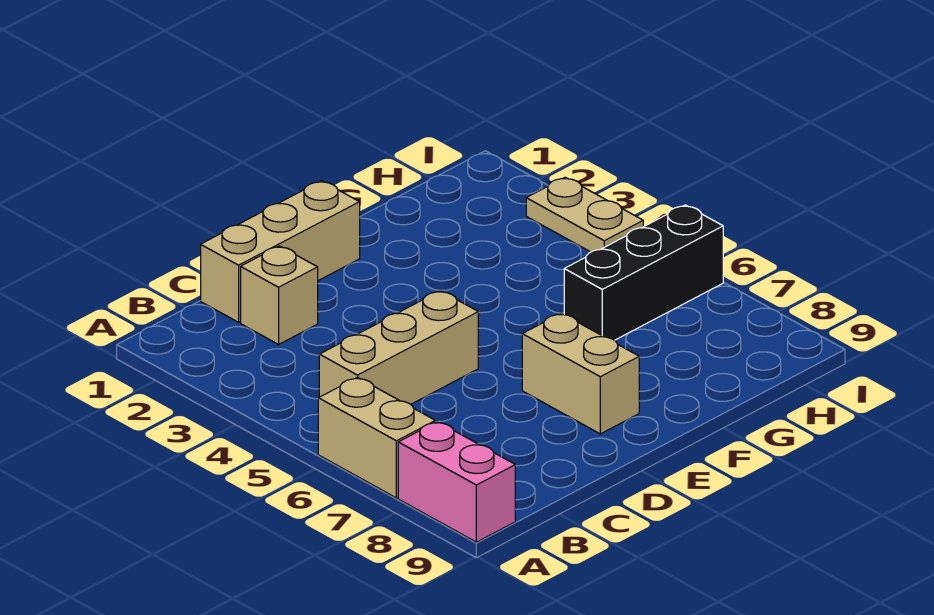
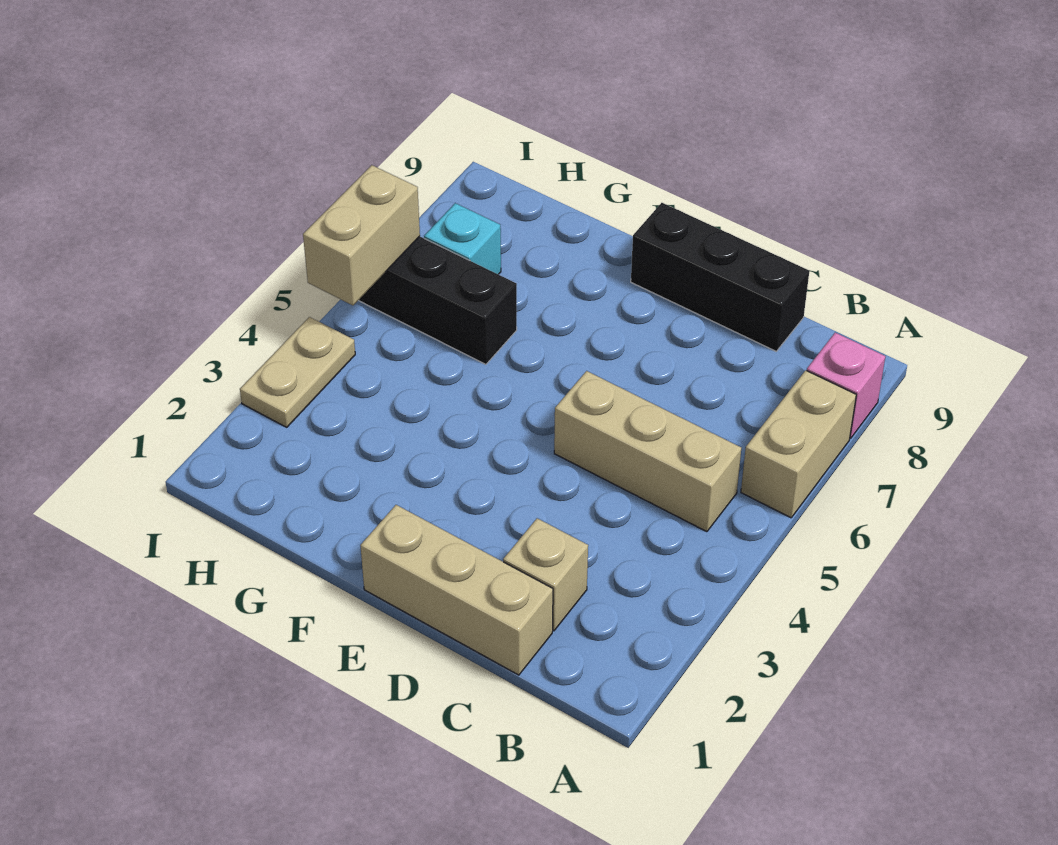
pink 1x2 brick [398,422,515,542] -> pink 1x1 brick [807,333,885,438]
none -> black 1x3 brick [631,203,809,351]
tan 1x2 brick [522,313,639,434] -> tan 1x2 brick moved to [303,165,420,305]
none -> cyan 1x1 brick [424,203,501,274]

